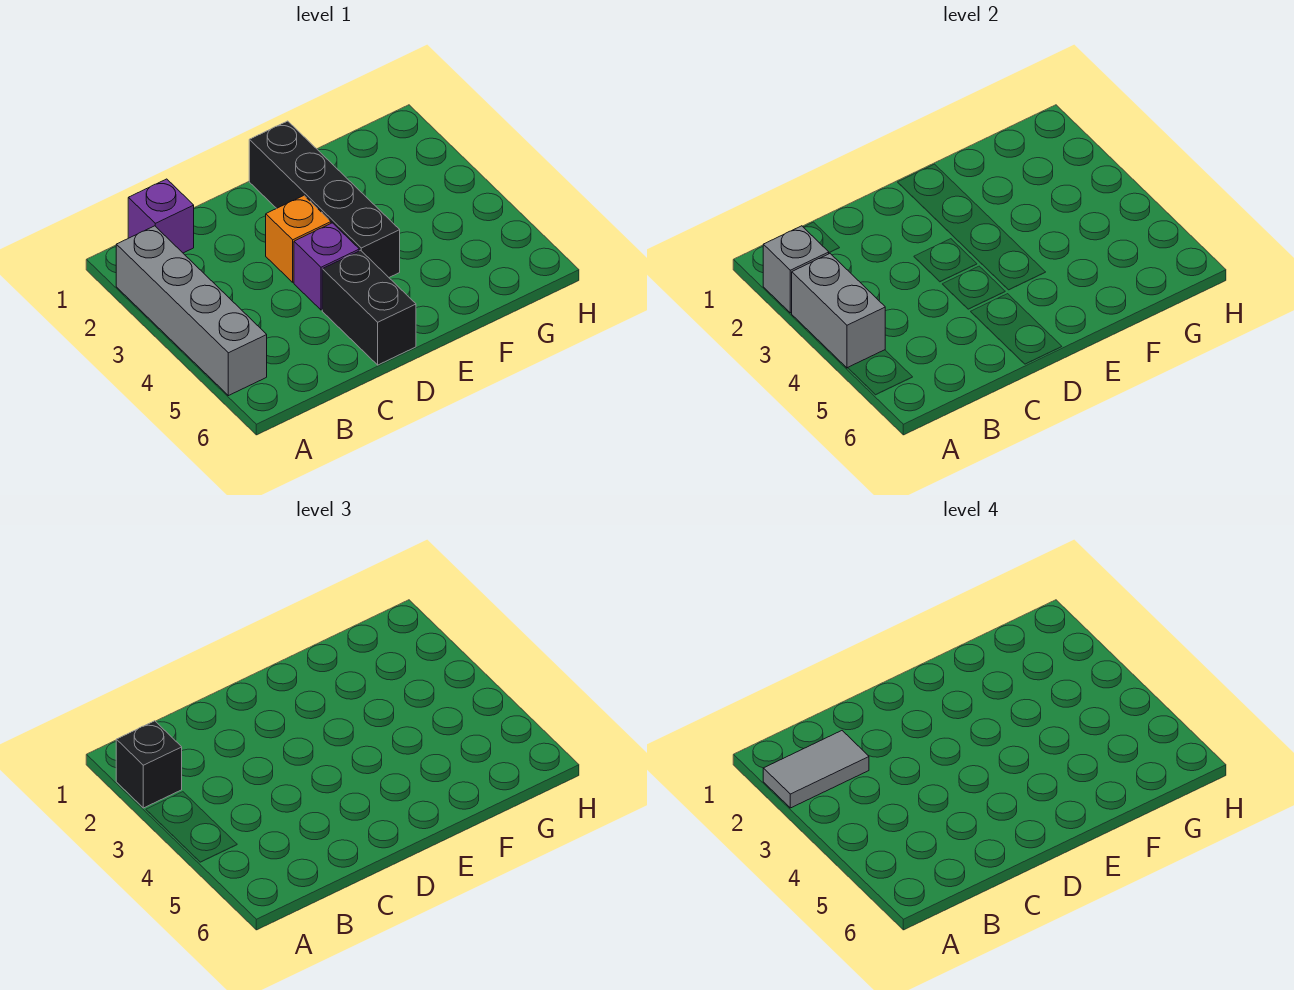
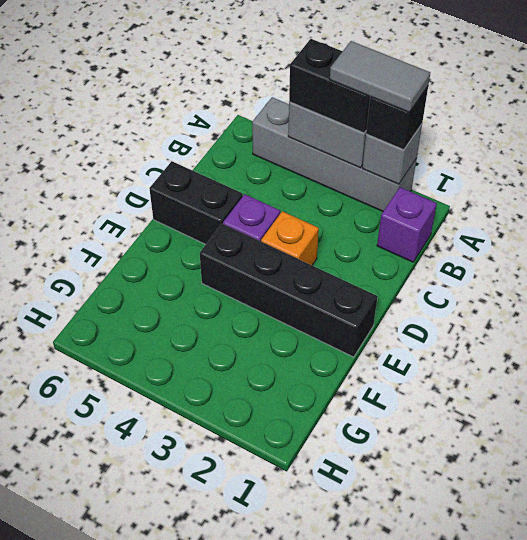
grey 1x2 tile [763,731,869,808] -> grey 1x2 tile turned to [330,41,430,112]
none -> black 1x2 brick [289,39,370,133]

